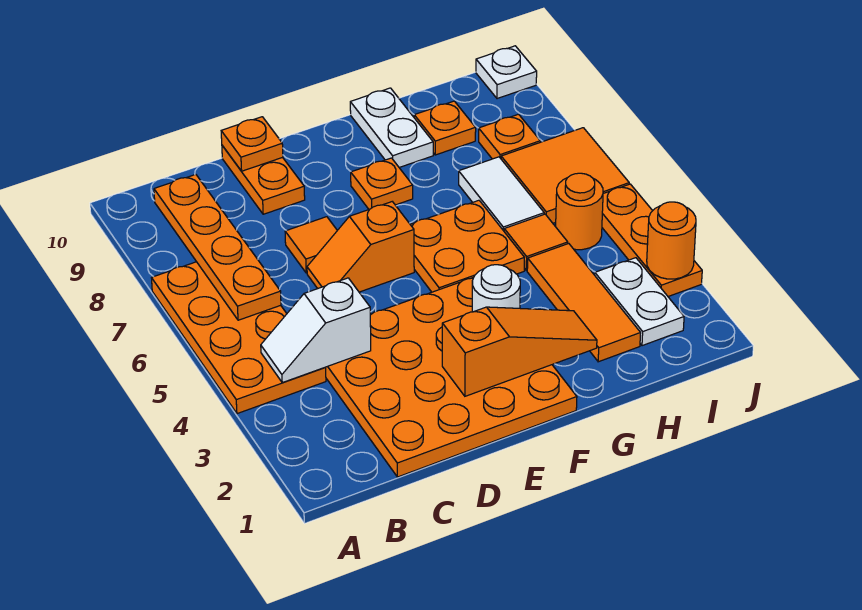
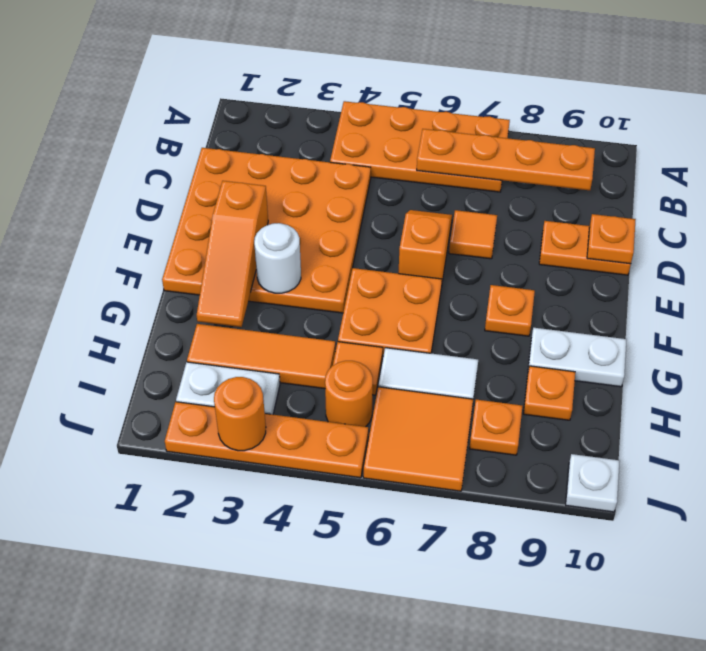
white 1x2 slope [261,278,371,383] -> none
orange 1x3 plate [602,184,702,296] -> orange 1x4 plate [165,402,368,478]

